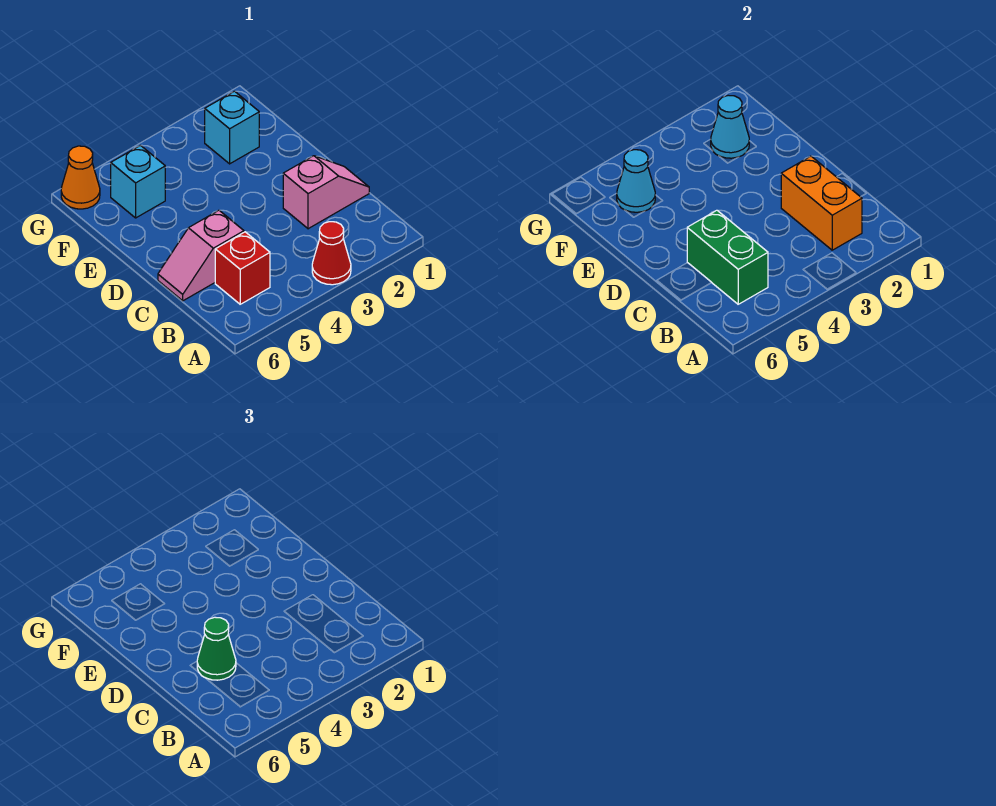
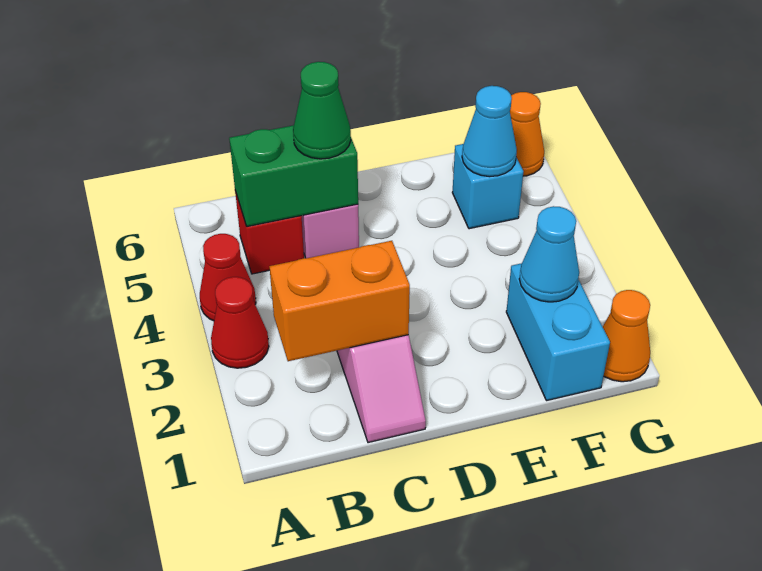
none -> red 1x1 cone [200,234,256,321]
cyan 1x1 brick [205,91,259,164] -> cyan 1x2 brick [506,263,610,401]
none -> orange 1x1 cone [603,290,650,382]

